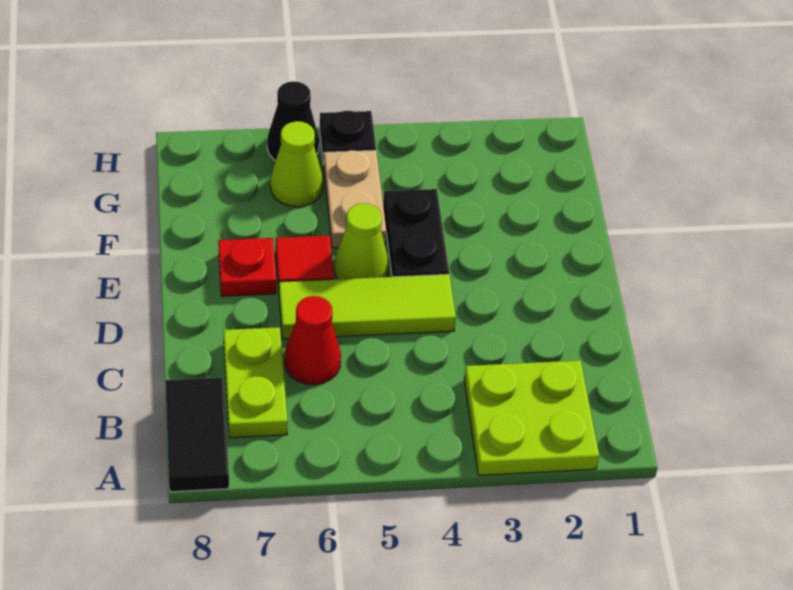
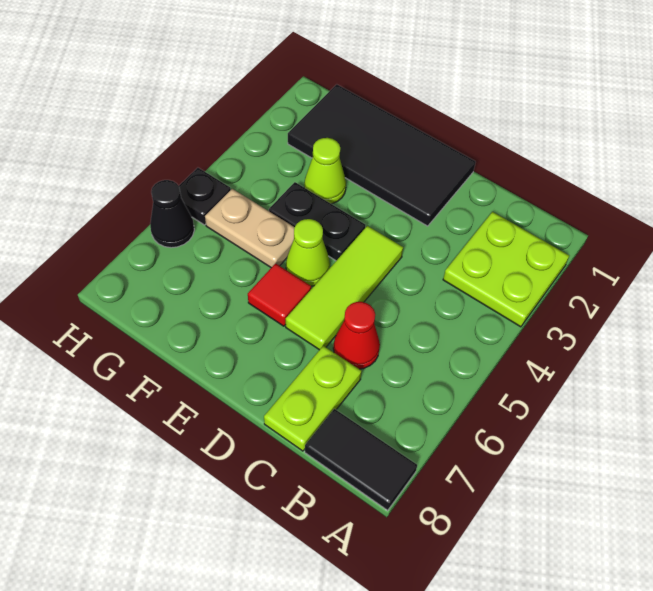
lime 1x2 plate [224,327,287,438] -> lime 1x2 plate turned to [264,346,362,451]
none -> black 2x4 tile [288,84,476,226]
red 1x1 plate [218,238,276,296] -> none
lime 1x1 cone [270,121,323,207] -> lime 1x1 cone moved to [304,138,346,204]

